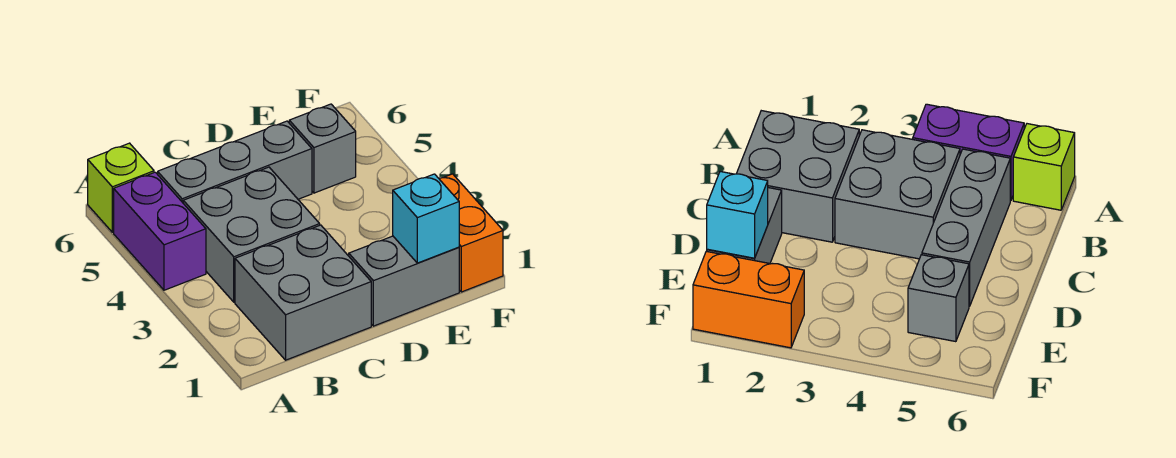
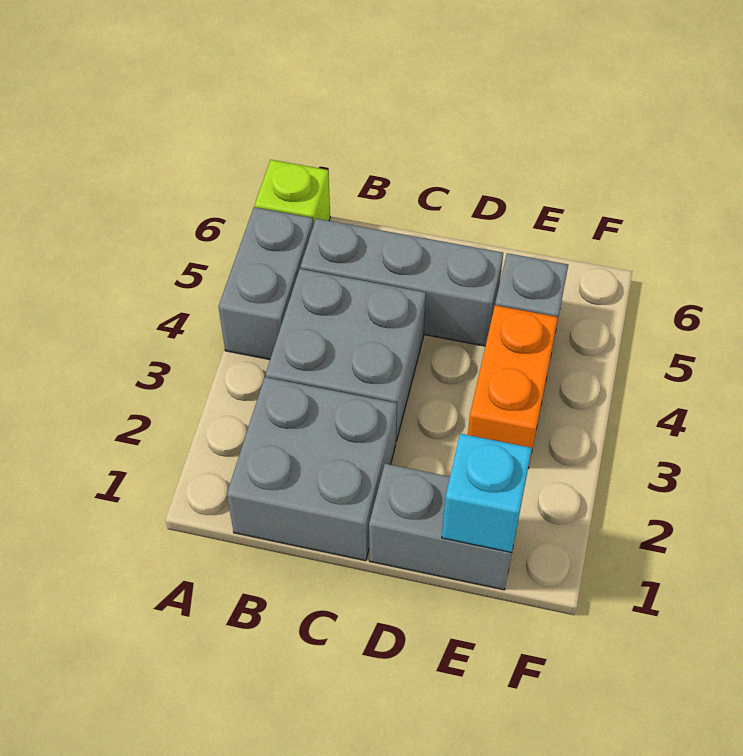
purple 1x2 brick [114,172,206,290] -> grey 1x2 brick [218,207,313,360]
orange 1x2 brick [439,174,503,292] -> orange 1x2 brick moved to [468,305,558,468]

